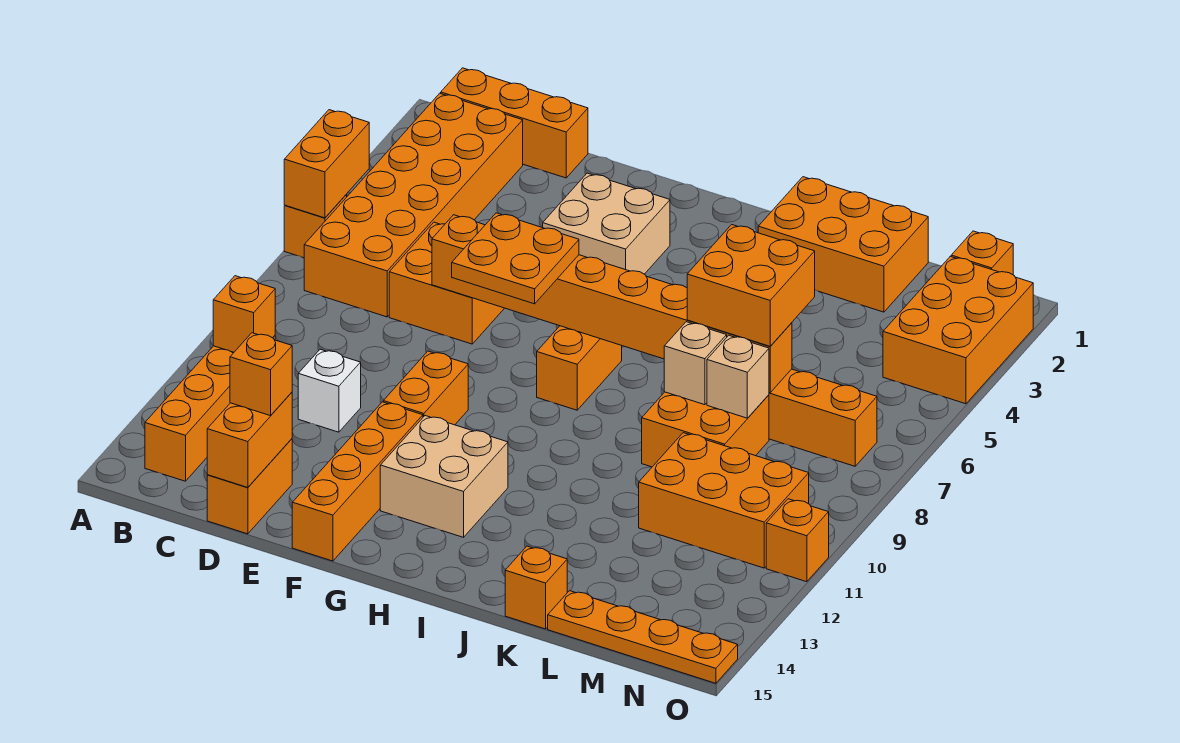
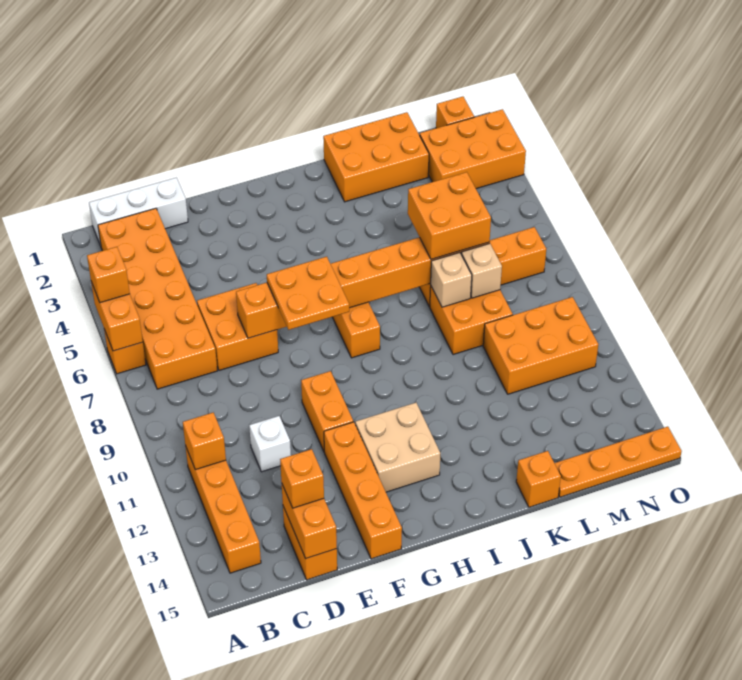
orange 1x3 brick [441,68,588,178] -> white 1x3 brick [89,178,188,246]
tan 2x2 brick [543,173,670,274] -> none
orange 2x3 brick [883,256,1033,404] -> orange 2x3 brick turned to [420,109,526,189]
orange 1x1 brick [766,499,829,582] -> orange 1x1 brick moved to [87,247,130,303]

